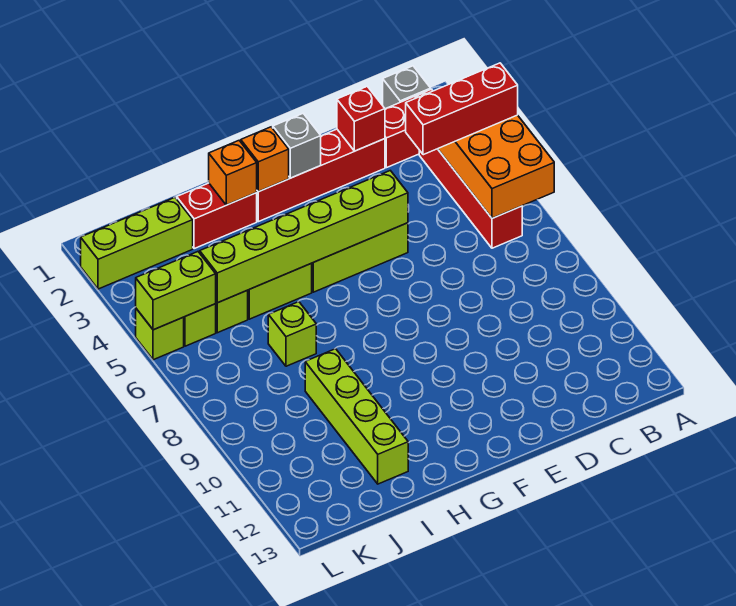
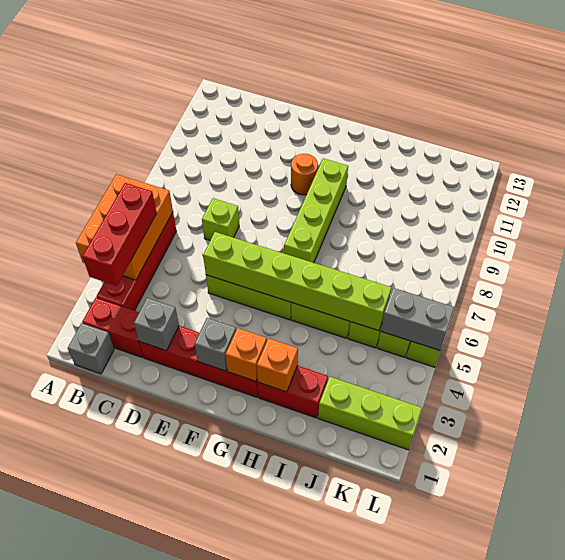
red 1x3 brick [406,63,518,155] -> red 1x3 brick turned to [82,183,157,286]
red 1x1 brick [337,86,385,151] -> grey 1x1 brick [134,298,179,351]
none -> orange 1x1 round brick [291,154,318,195]
lime 1x1 brick [268,302,316,366] -> lime 1x1 brick moved to [202,198,239,240]
lime 1x4 brick [305,349,408,484] -> lime 1x4 brick moved to [284,158,348,263]
lime 1x2 brick [136,252,216,330] -> grey 1x2 brick [381,288,454,350]

